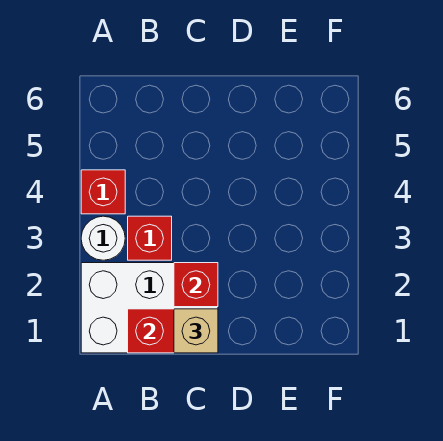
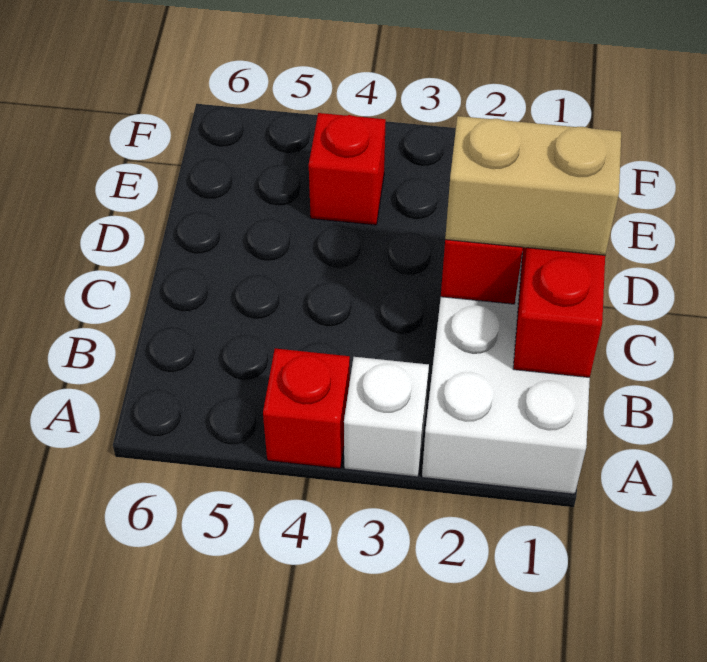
white 1x1 round brick [81,216,125,260] -> white 1x1 brick [344,357,429,477]
red 1x1 brick [128,216,172,260] -> red 1x1 brick moved to [309,113,386,225]
tan 1x1 brick [174,309,218,353] -> tan 1x2 brick [445,116,621,255]

